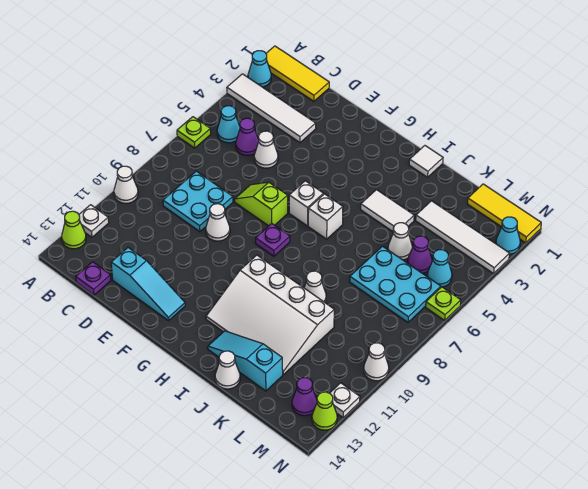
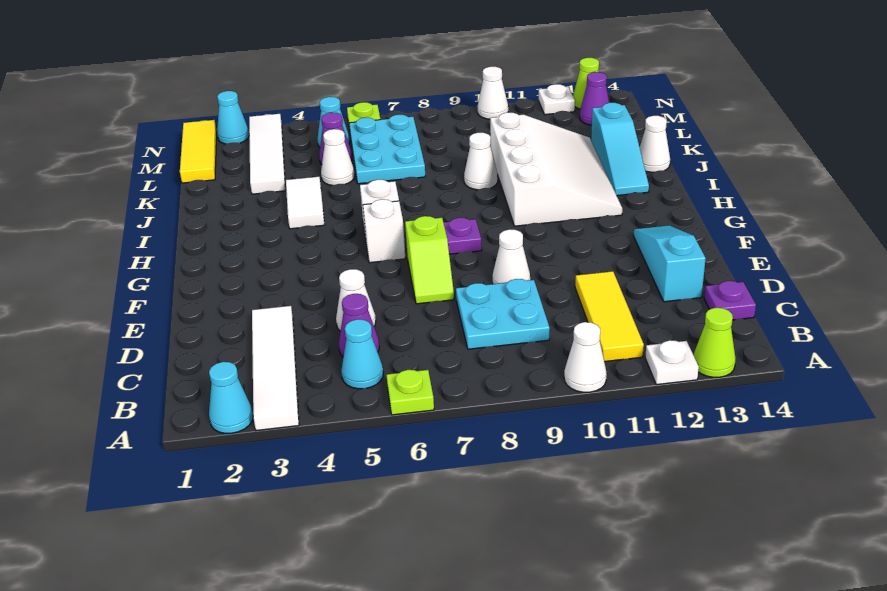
yellow 1x3 tile [266,46,329,101] -> yellow 1x3 tile moved to [575,271,644,362]
white 1x1 tile [409,146,443,177] -> none

